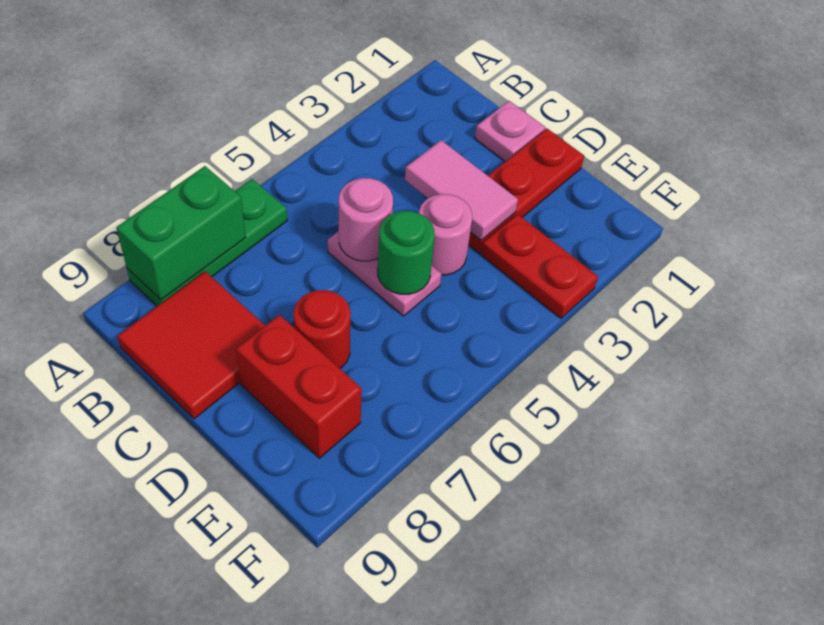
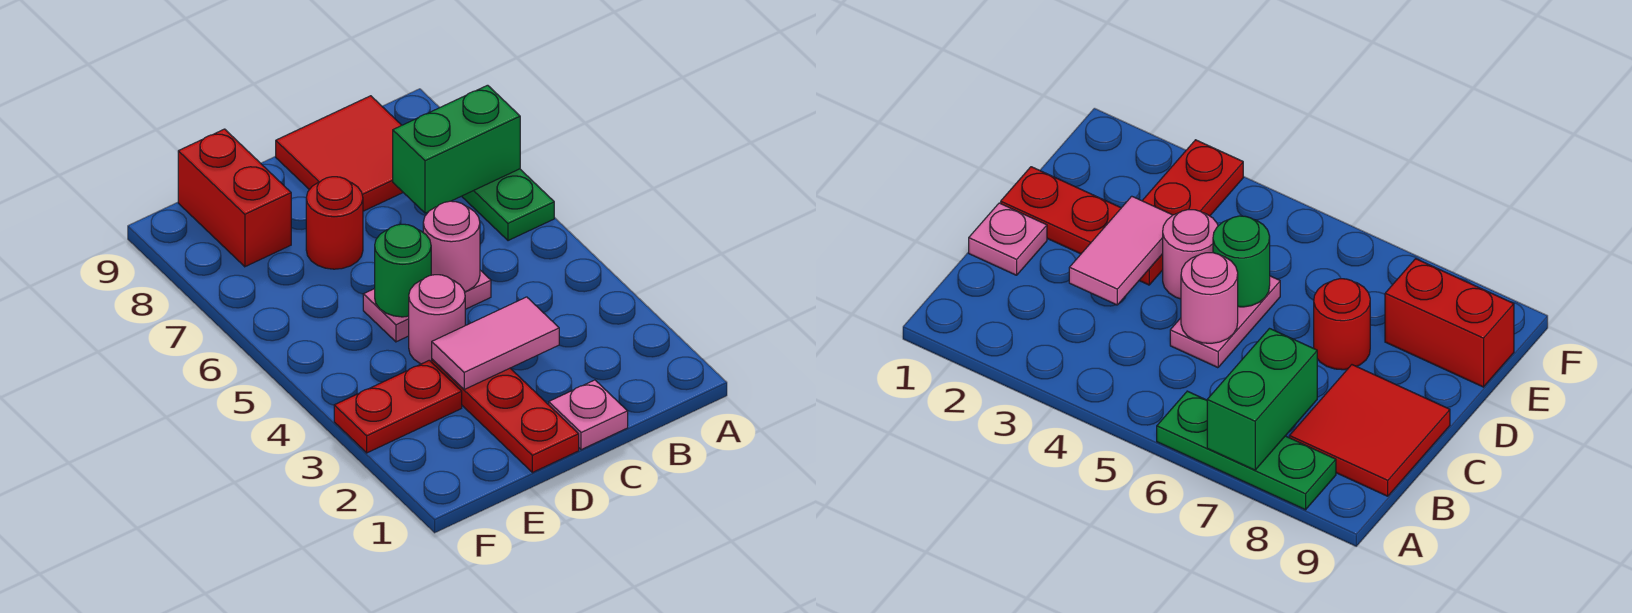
green 1x2 brick [116,166,246,300] -> green 1x2 brick turned to [393,85,520,213]
red 1x2 brick [236,315,362,458] -> red 1x2 brick turned to [178,129,291,267]

